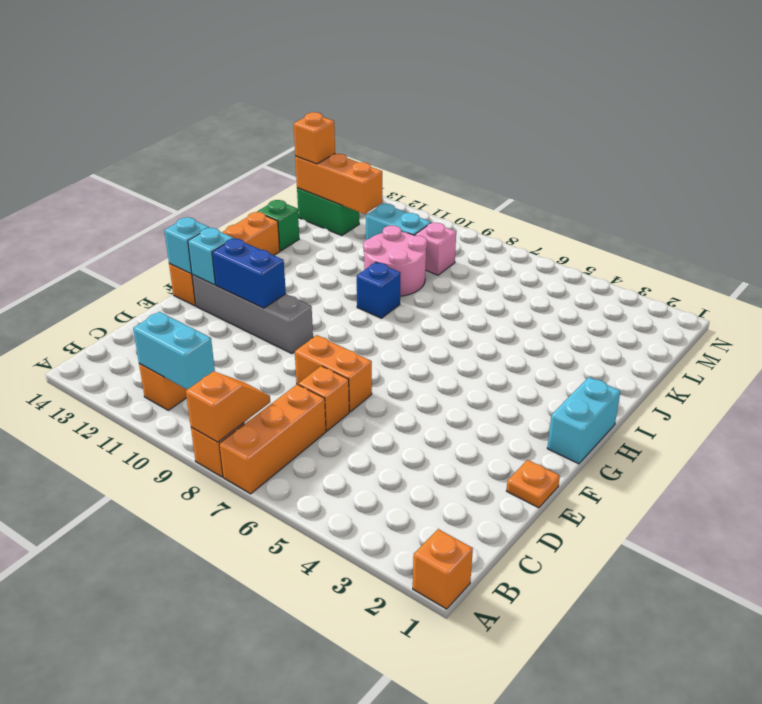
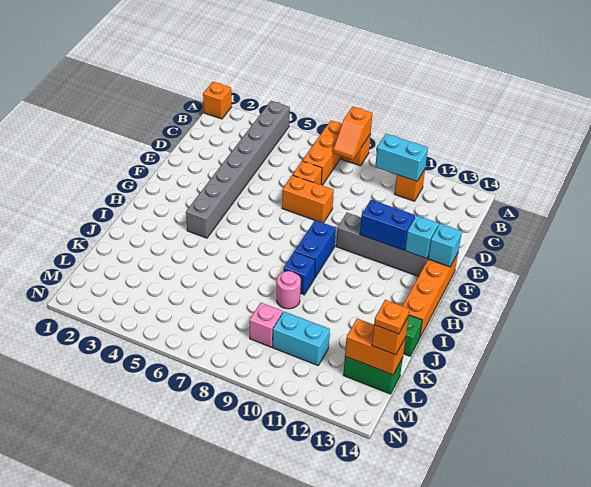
none -> grey 1x8 brick [186,101,290,238]
orange 1x1 plate [507,460,560,508] -> orange 1x1 plate moved to [374,300,410,334]
cyan 1x2 brick [547,377,621,464] -> none
none -> blue 1x2 brick [295,220,336,277]
pink 2x2 round brick [363,226,427,296] -> pink 1x1 round brick [277,271,301,309]
orange 1x3 brick [295,154,382,214] -> orange 1x2 brick [345,319,406,375]

